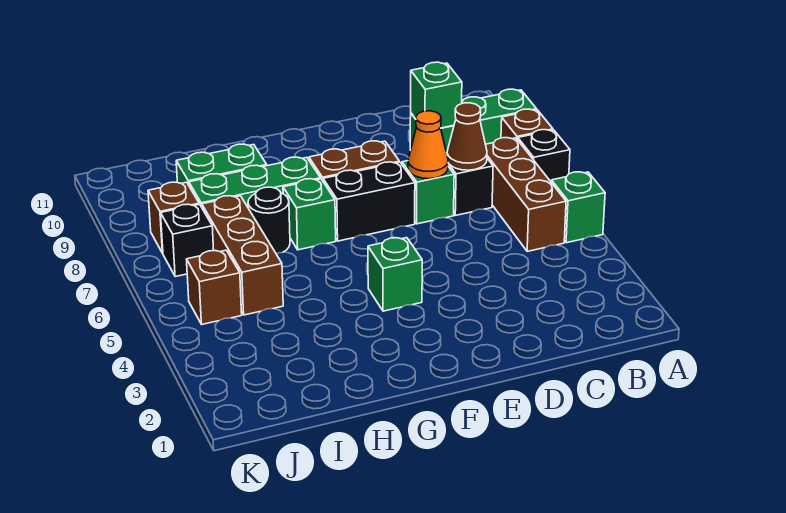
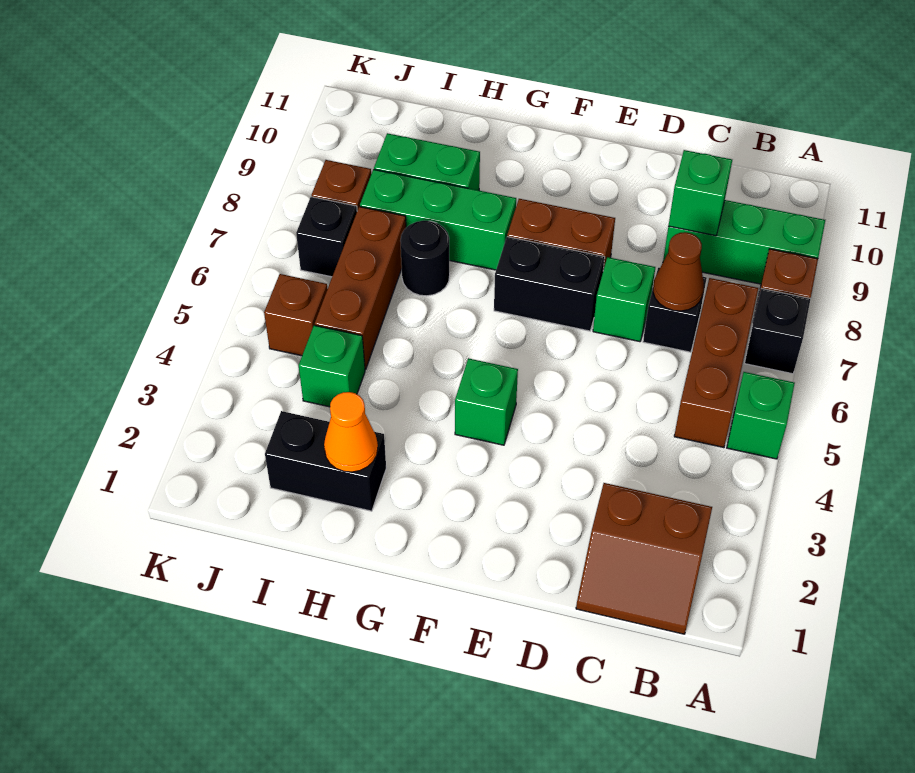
none -> brown 2x2 slope [576,483,712,634]
orange 1x1 cone [408,111,448,179] -> orange 1x1 cone moved to [324,392,378,472]
green 1x1 brick [283,179,336,250] -> green 1x1 brick moved to [299,325,365,407]
none -> black 1x2 brick [265,411,386,511]

